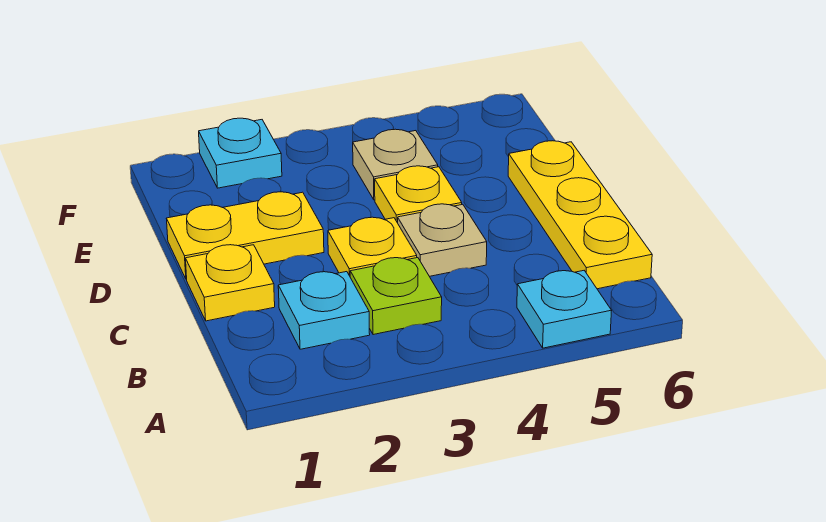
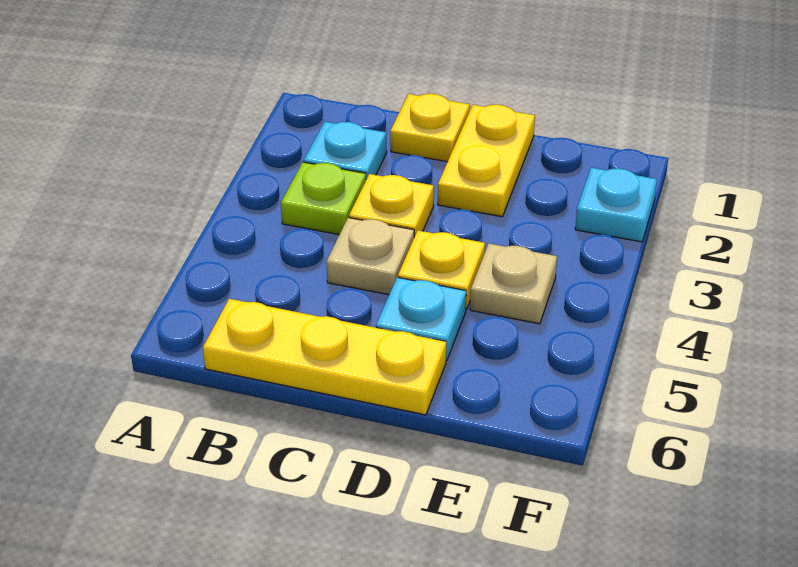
cyan 1x1 plate [517,271,612,348] -> cyan 1x1 plate moved to [376,277,466,361]

